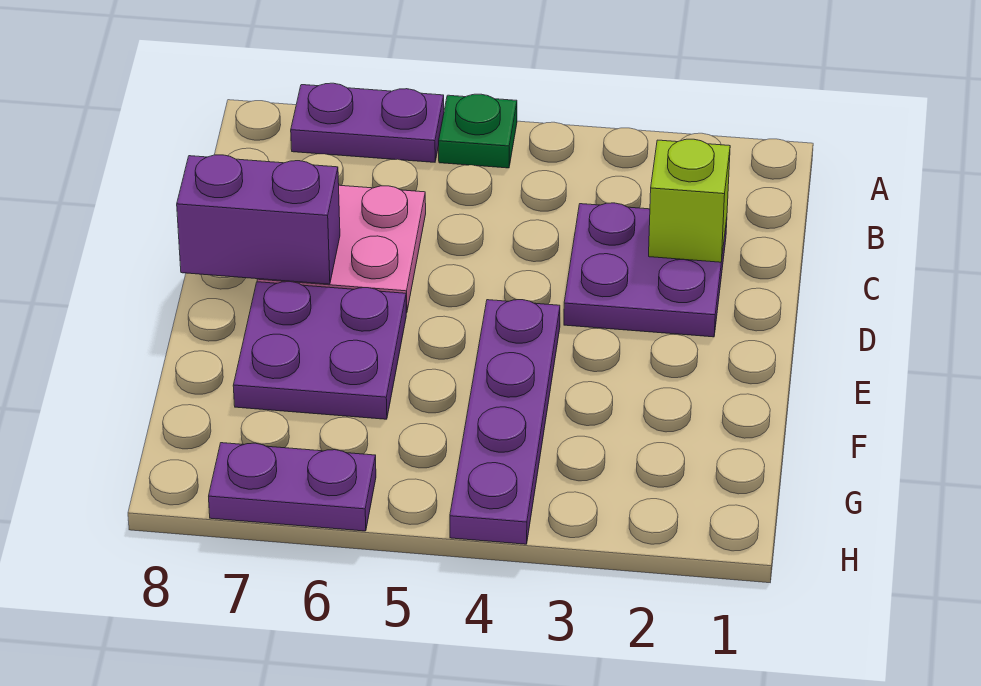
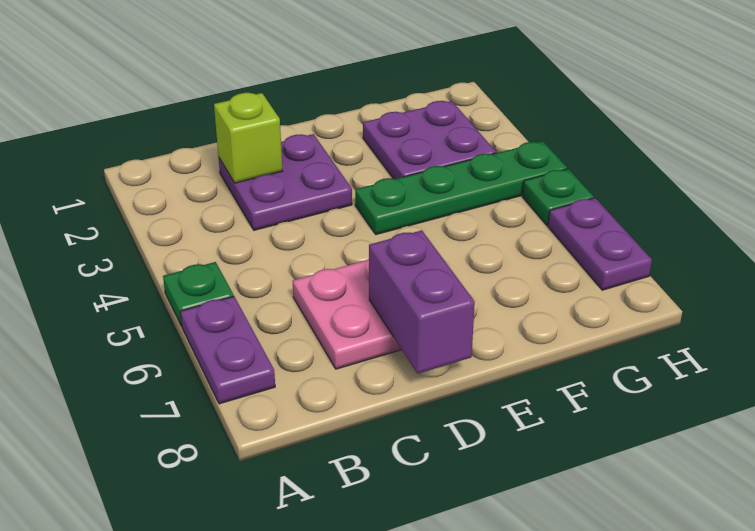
purple 1x4 plate [450,300,560,544] -> green 1x4 plate [355,141,567,235]
purple 2x2 plate [233,282,406,419] -> purple 2x2 plate moved to [363,101,496,179]
none -> green 1x1 plate [523,169,594,225]

